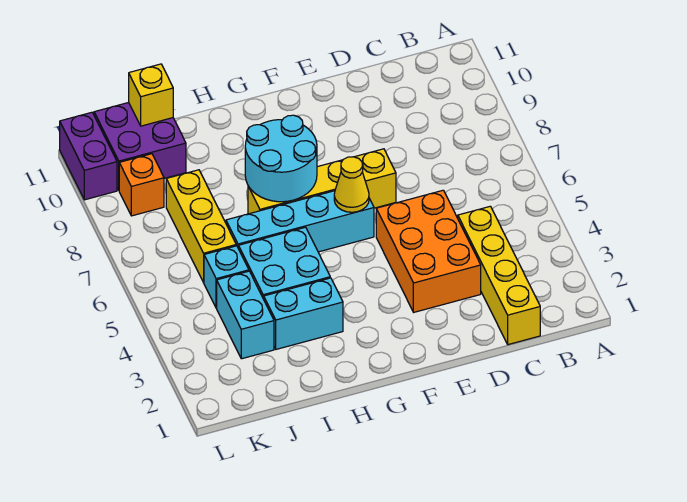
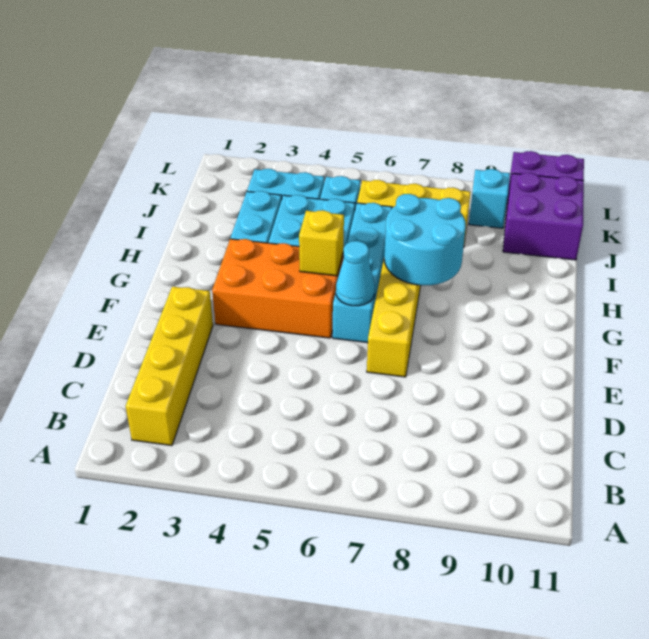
yellow 1x4 brick [458,206,540,345] -> yellow 1x4 brick turned to [126,287,213,446]
orange 2x3 brick [376,190,481,312] -> orange 2x3 brick moved to [212,239,343,338]
yellow 1x1 cone [334,157,369,212] -> cyan 1x1 cone [336,241,375,306]
yellow 1x1 brick [129,64,173,126] -> yellow 1x1 brick moved to [299,210,344,276]
orange 1x1 brick [119,154,164,216] -> cyan 1x1 brick [469,169,510,228]

